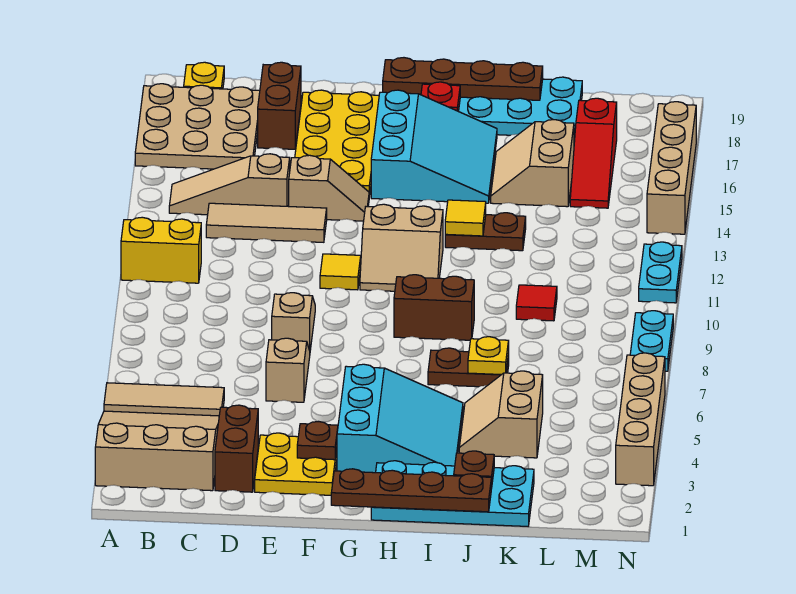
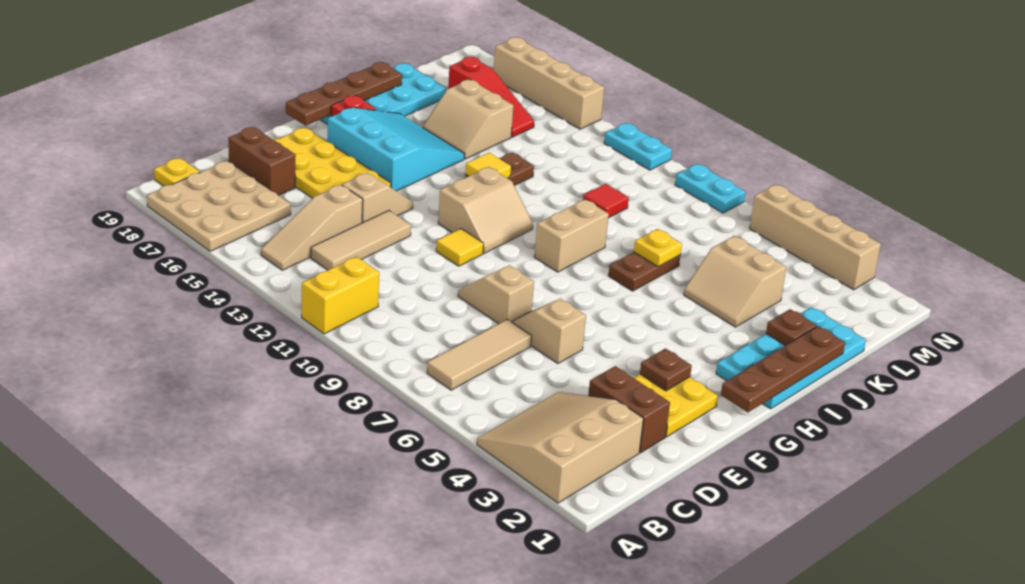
tan 1x3 tile [104,383,224,416] -> tan 1x3 tile moved to [427,319,532,390]
cyan 3x3 slope [337,364,463,473] -> none
brown 1x2 brick [394,275,474,340] -> tan 1x2 brick [534,199,609,272]

